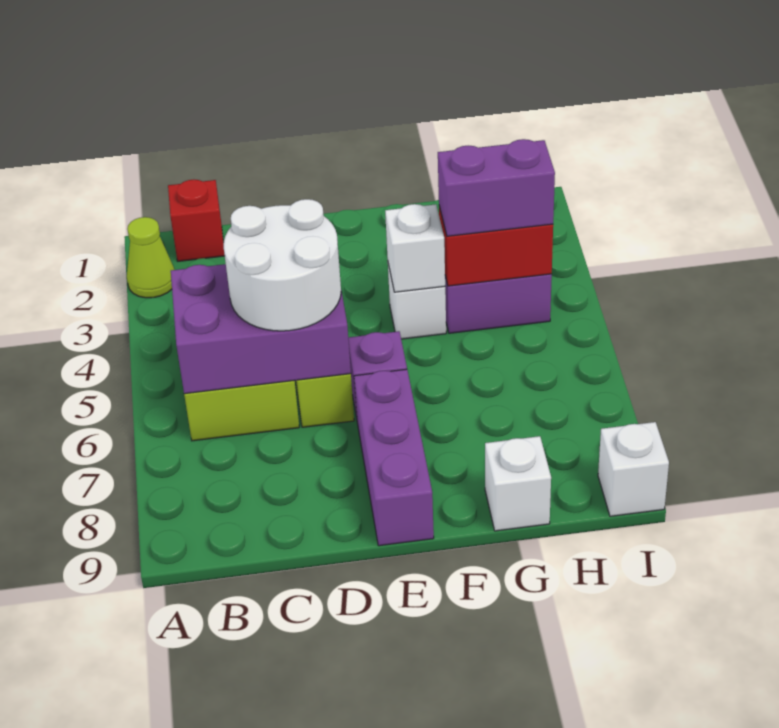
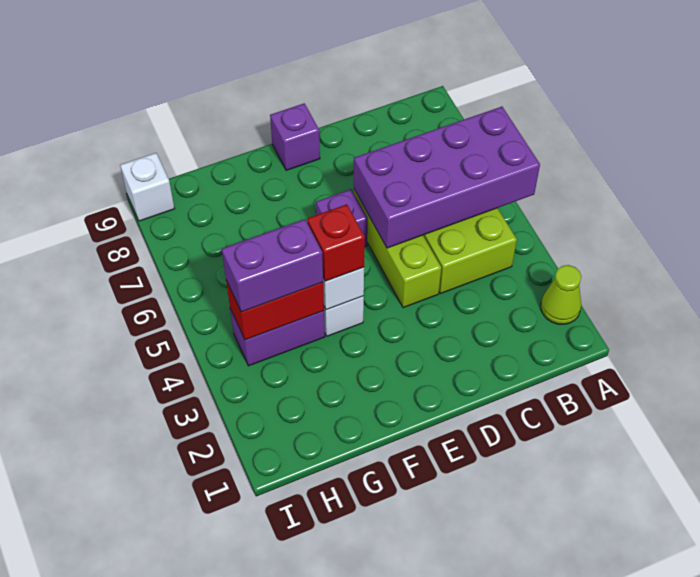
red 1x1 brick [168,180,225,261] -> red 1x1 brick moved to [307,204,365,281]
purple 2x3 brick [171,264,351,394] -> purple 2x4 brick [354,107,540,248]
white 2x2 round brick [223,199,341,331] -> none
purple 1x3 brick [354,369,434,546] -> purple 1x1 brick [270,103,320,171]
white 1x1 brick [485,436,551,531] -> none

